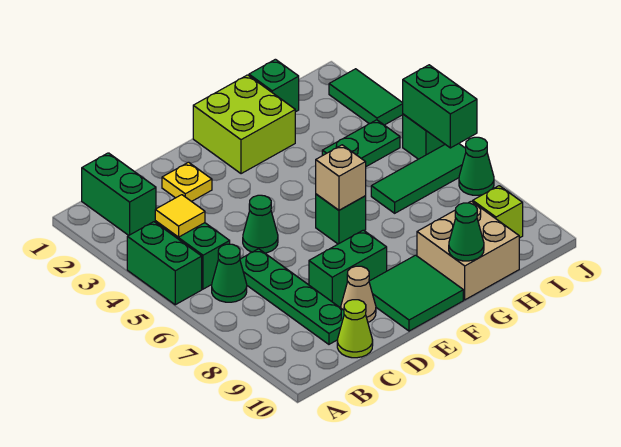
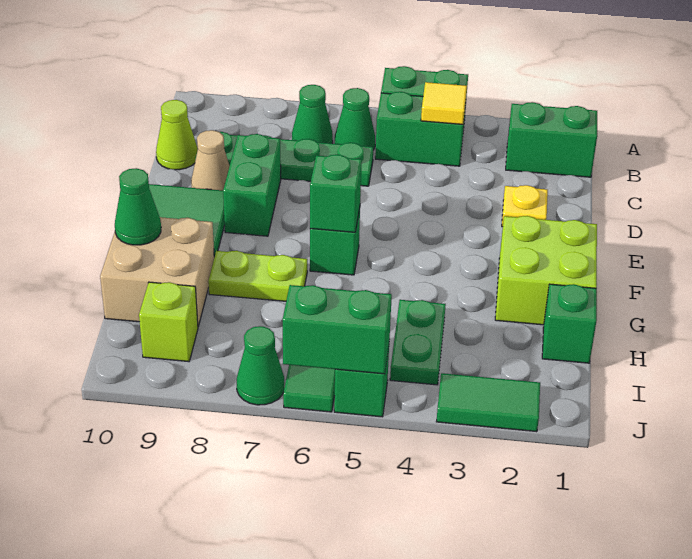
green 1x1 cone [243,195,278,253] -> green 1x1 cone moved to [292,85,333,143]
tan 1x1 brick [316,145,366,210] -> green 1x1 brick [310,155,362,232]
none -> lime 1x2 plate [208,251,307,301]

